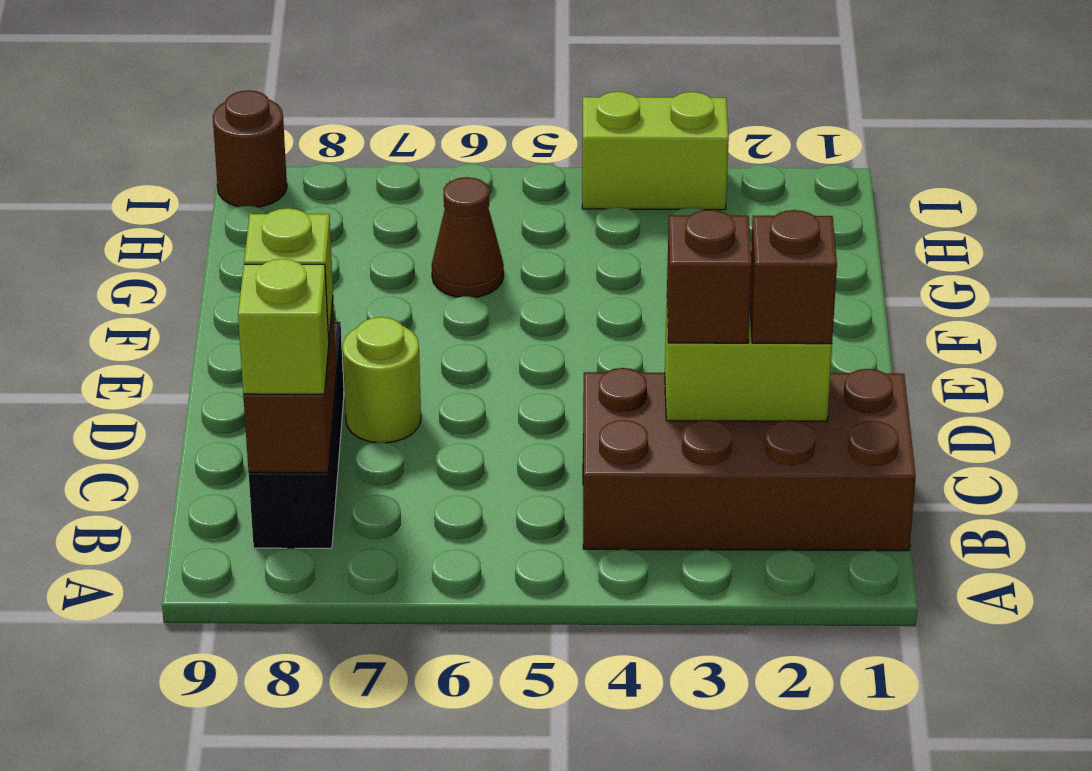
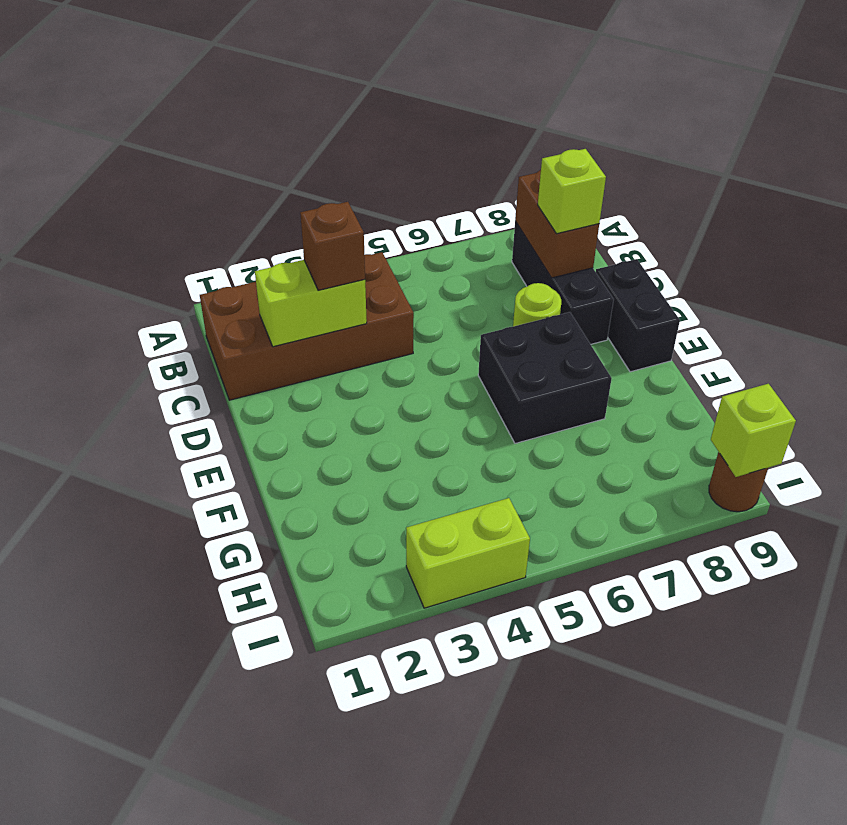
lime 1x1 brick [238,259,329,394] -> lime 1x1 brick moved to [711,384,796,477]
brown 1x1 brick [750,210,837,344] -> none
none -> black 1x2 brick [596,259,680,372]
none -> black 2x2 brick [478,312,612,443]
brown 1x1 cone [432,177,504,297] -> none

